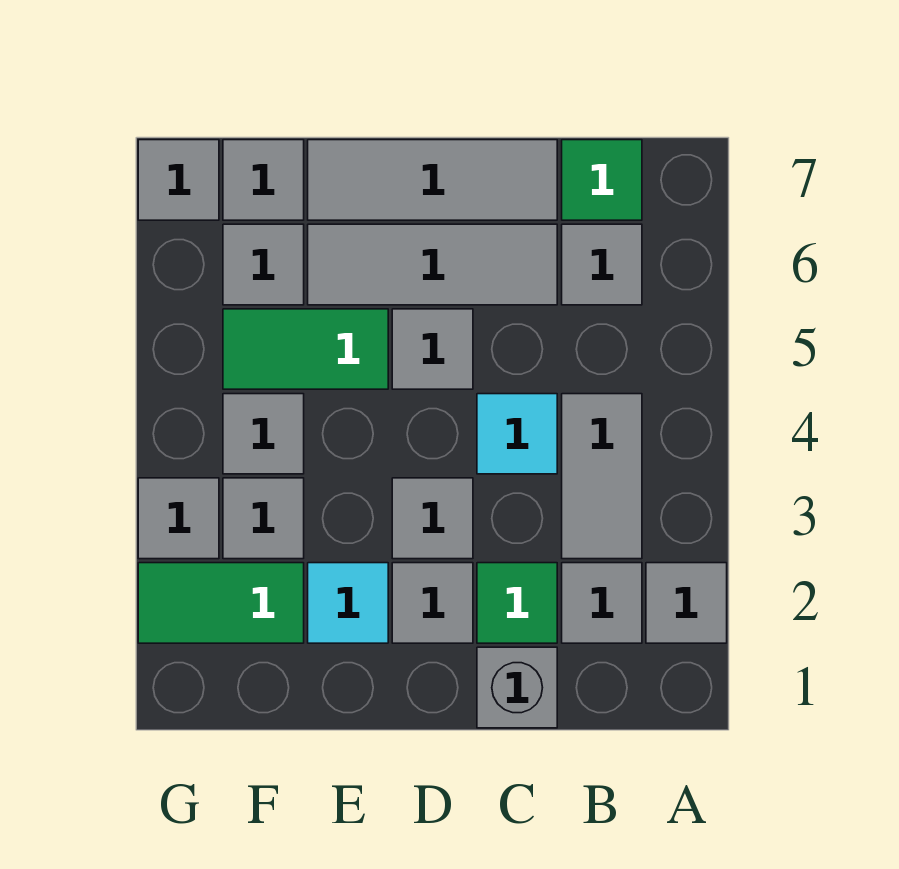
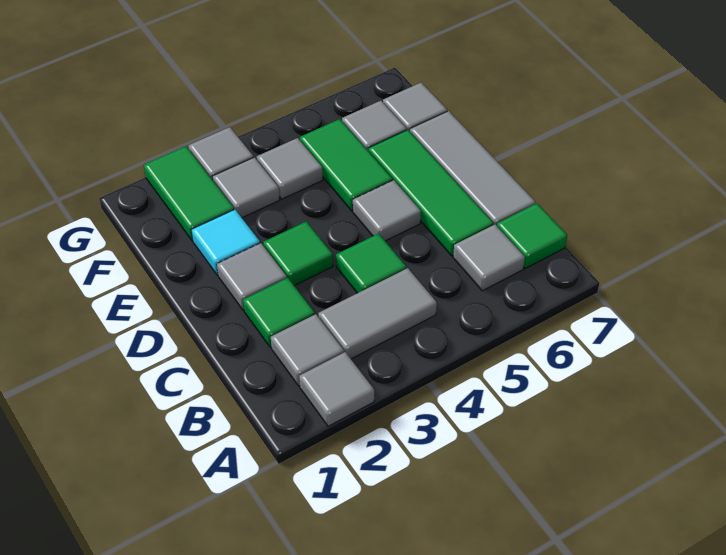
grey 1x1 brick [477,647,557,728] -> none
cyan 1x1 tile [477,394,557,474] -> green 1x1 tile [336,234,406,293]
grey 1x3 tile [308,224,557,305] -> green 1x3 tile [368,130,494,256]
grey 1x1 tile [392,478,473,559] -> green 1x1 tile [263,222,333,285]
grey 1x1 tile [138,140,219,220] -> none

